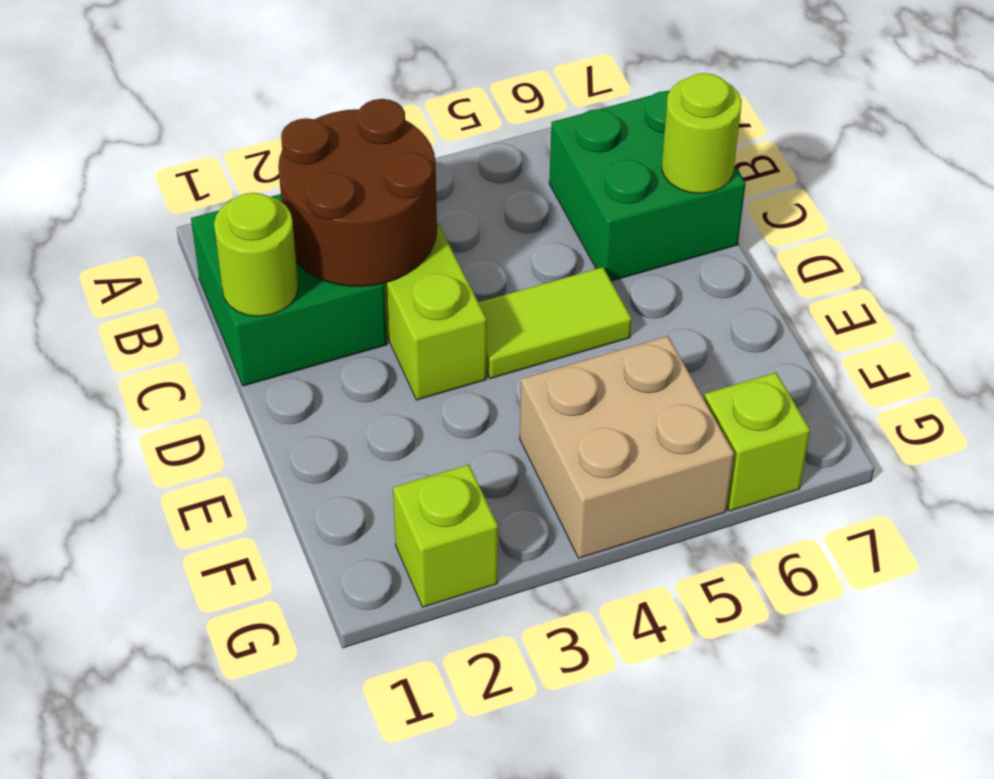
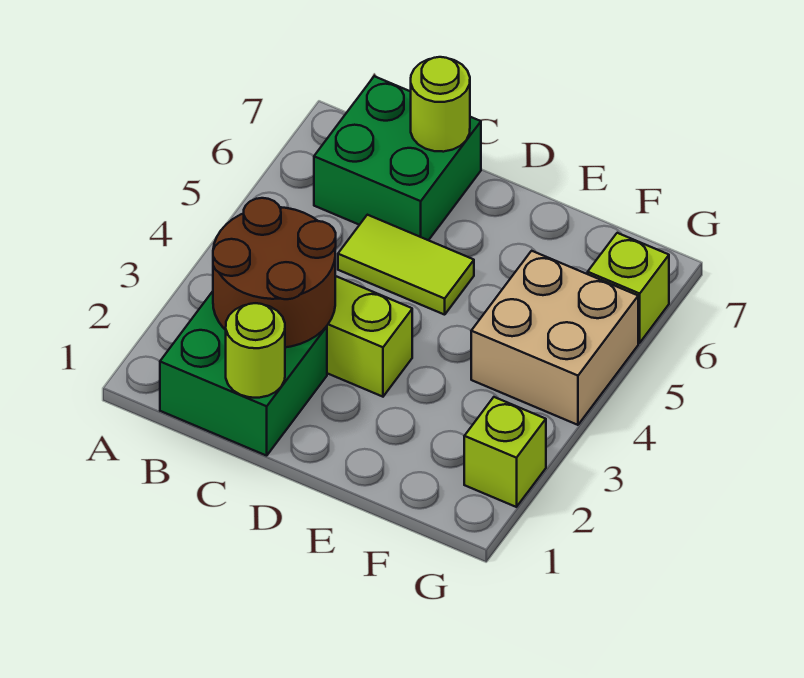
lime 1x2 tile [479,267,632,379] -> lime 1x2 tile turned to [338,215,474,315]

